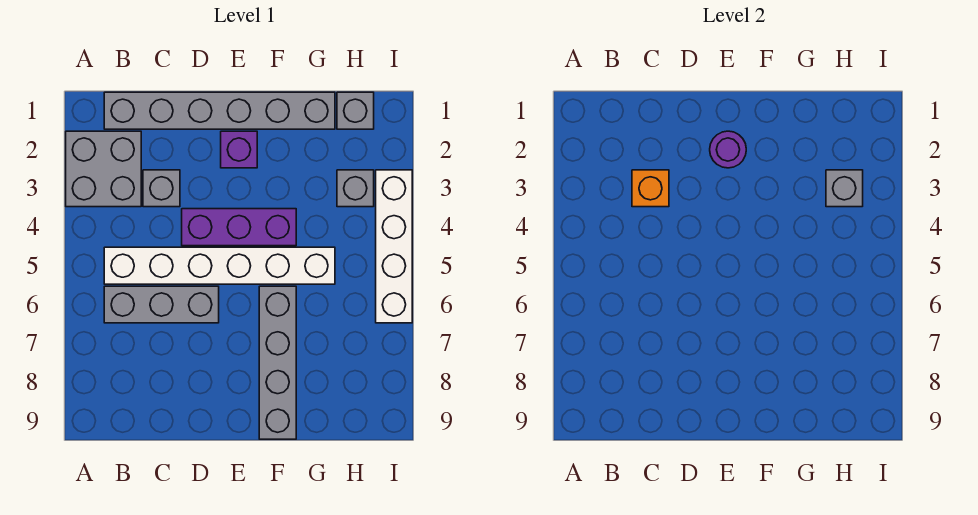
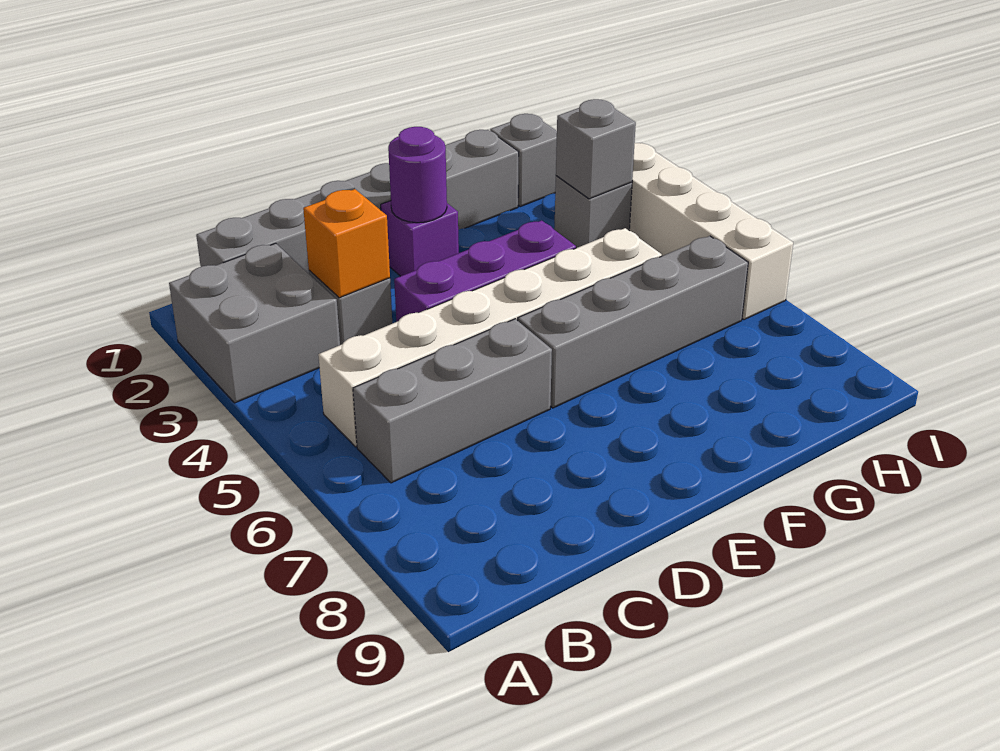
grey 1x4 brick [259,286,296,439] -> grey 1x4 brick turned to [518,236,748,408]

